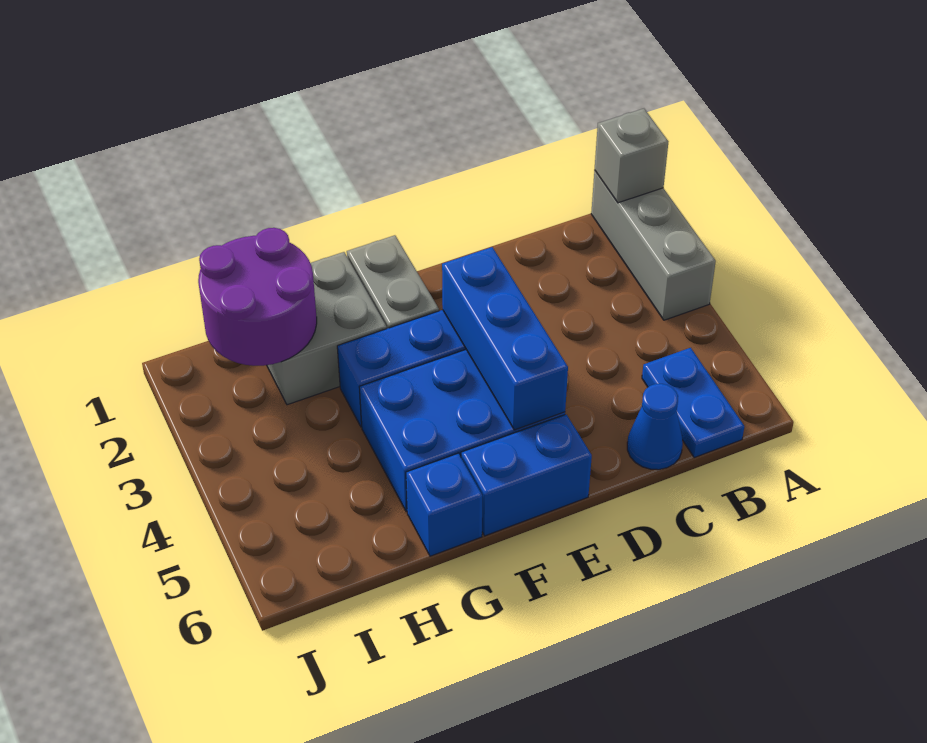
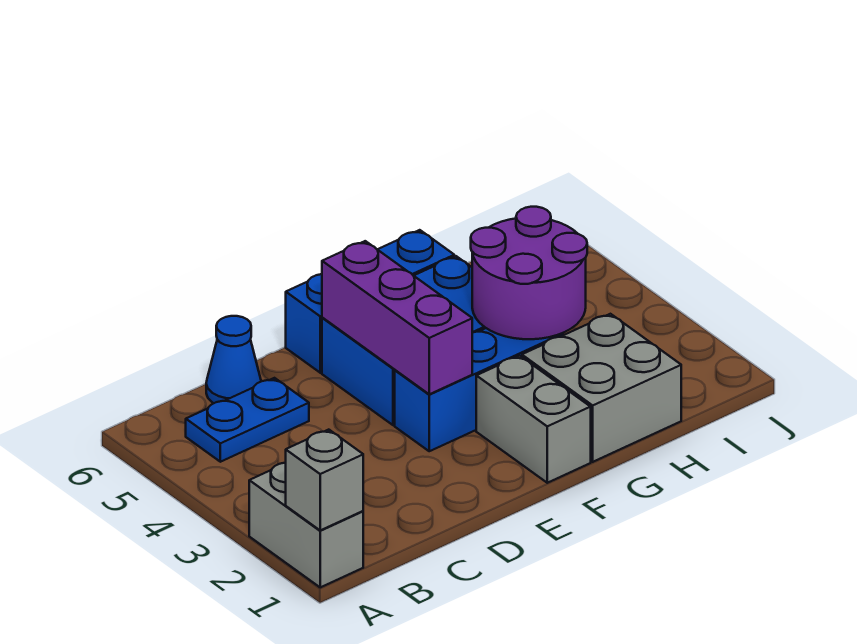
grey 1x3 brick [591,170,716,320] -> grey 1x2 brick [249,463,363,587]
blue 1x2 plate [642,348,744,458] -> blue 1x2 plate turned to [186,378,309,462]
blue 1x3 brick [442,247,568,430] -> purple 1x3 brick [322,241,472,394]
purple 2x2 round brick [198,228,317,366] -> purple 2x2 round brick moved to [471,207,587,339]

